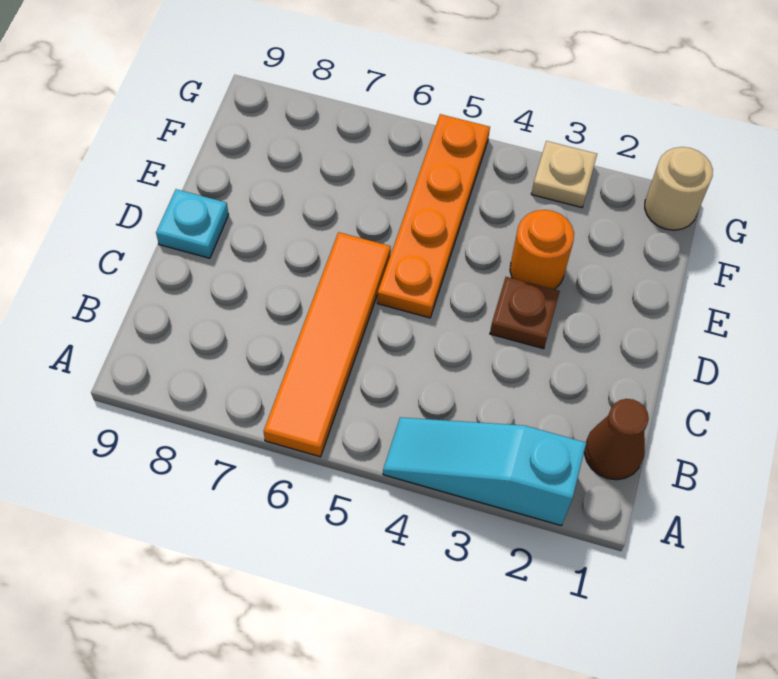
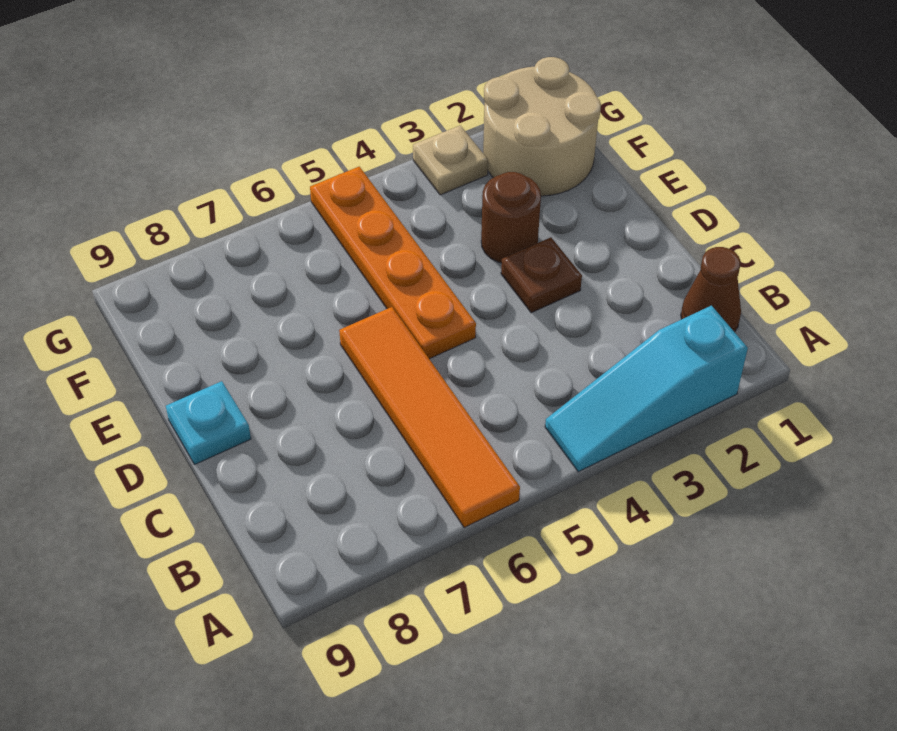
orange 1x1 round brick [510,210,574,289] -> brown 1x1 round brick [481,172,541,263]
tan 1x1 round brick [645,147,713,230] -> tan 2x2 round brick [483,57,601,196]

